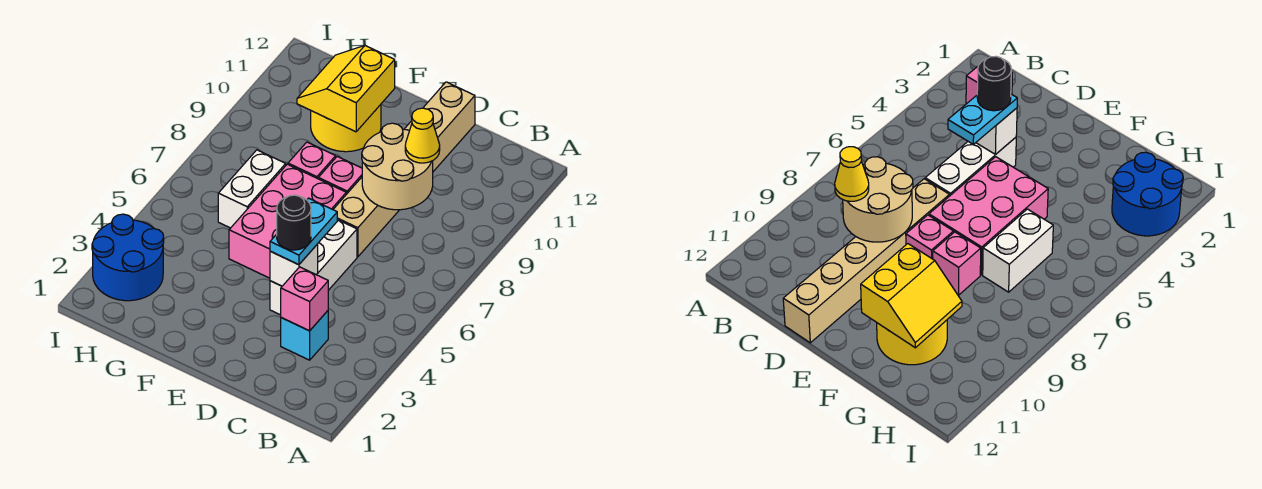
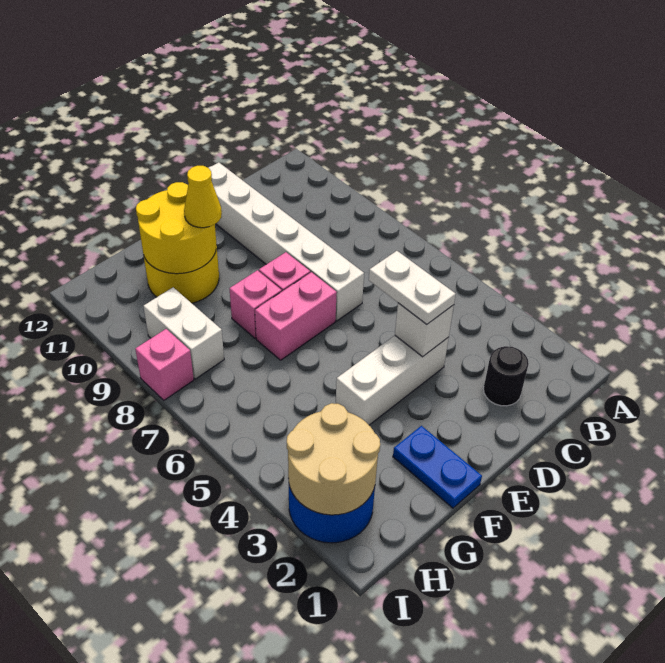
cyan 1x1 brick [281,311,328,360] -> none
pink 1x1 brick [281,267,328,331] -> pink 1x1 brick moved to [135,329,194,400]
tan 2x2 round brick [362,123,433,210] -> tan 2x2 round brick moved to [287,403,380,515]
yellow 1x1 cone [405,108,440,163] -> yellow 1x1 cone moved to [184,166,222,228]
white 1x3 brick [270,220,357,315] -> white 1x3 brick turned to [336,336,449,425]
cyan 1x2 plate [270,198,337,265] -> white 1x2 plate [369,251,456,324]
black 1x1 round brick [277,195,311,250] -> black 1x1 round brick moved to [484,346,529,406]
tan 1x6 brick [333,82,475,257] -> white 1x6 brick [209,162,364,321]
pink 2x3 brick [229,164,346,278] -> pink 1x2 brick [255,272,337,360]
none -> blue 1x2 plate [393,426,482,508]
yellow 2x2 slope [297,46,395,132] -> yellow 2x2 round brick [136,182,217,274]
white 1x2 brick [218,150,286,228] -> white 1x2 brick moved to [143,287,224,379]

